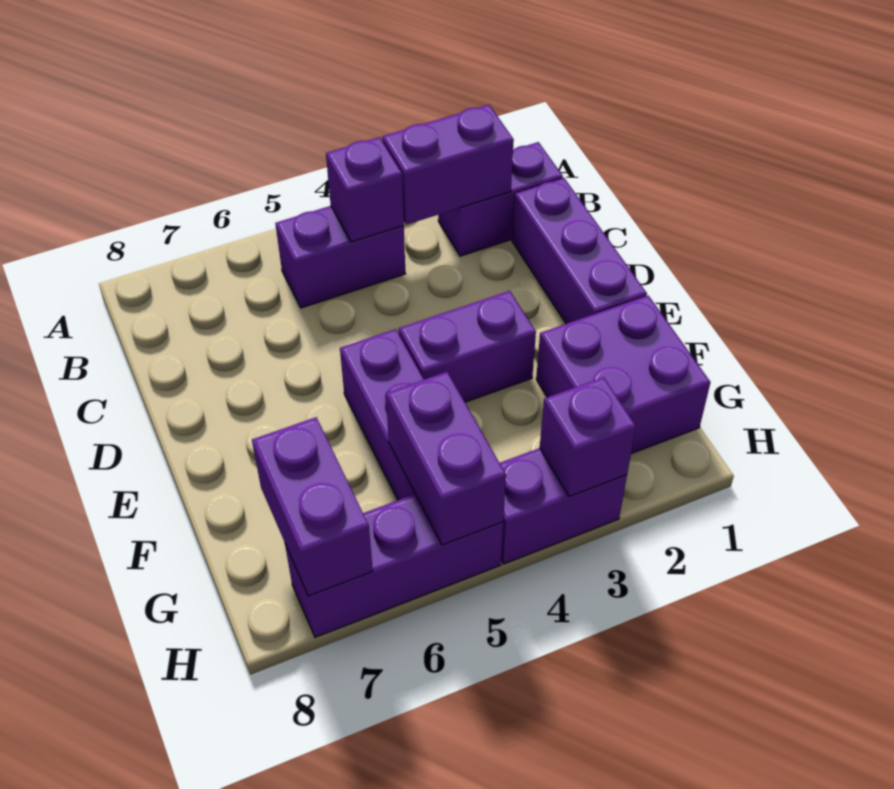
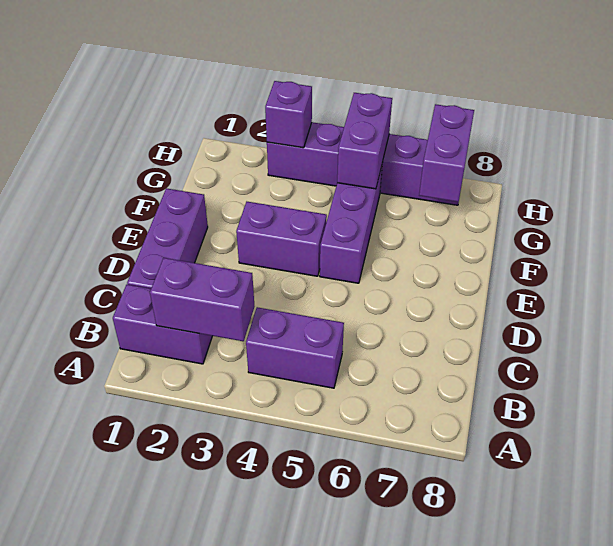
purple 1x1 brick [326,137,404,242] -> none
purple 2x2 brick [536,296,711,454] -> none

